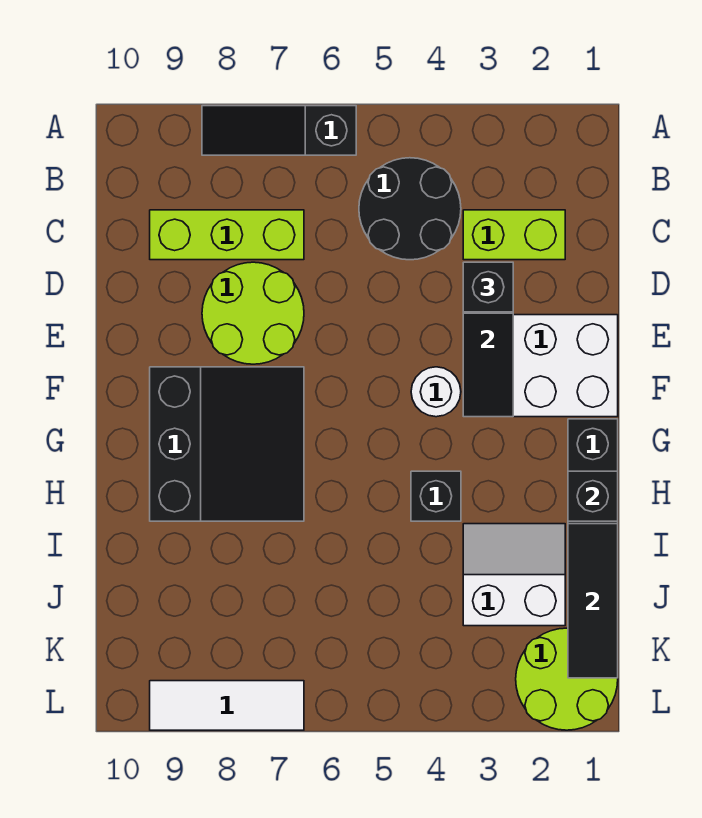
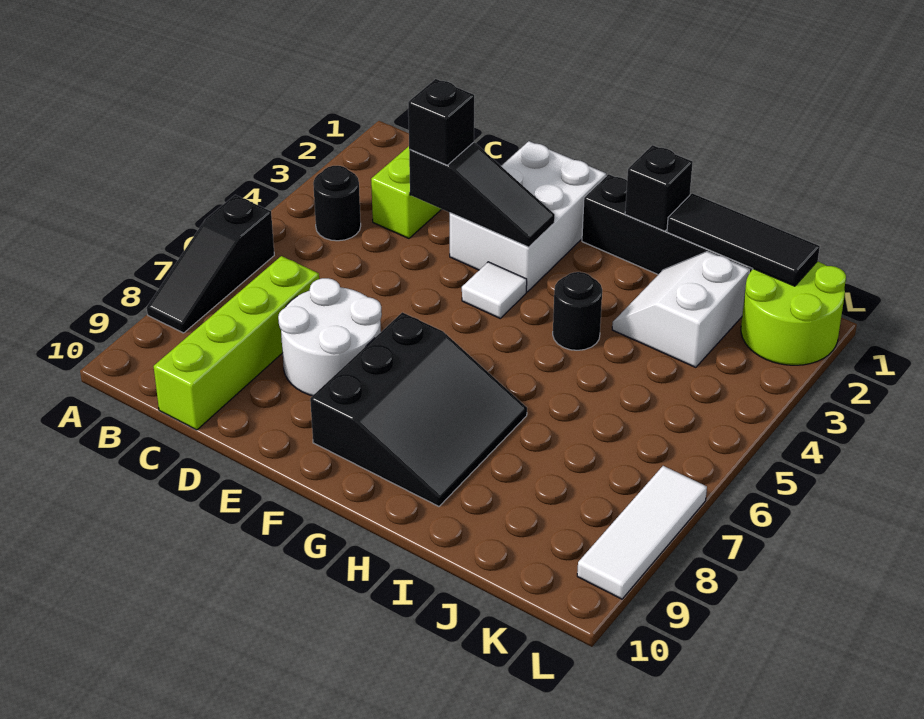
black 2x2 round brick [359,158,461,260] -> black 1x1 round brick [313,166,361,241]
lime 1x3 brick [150,210,304,260] -> lime 1x4 brick [154,256,319,430]
lime 2x2 round brick [202,262,304,364] -> white 2x2 round brick [278,278,382,396]
white 1x1 round brick [411,367,461,417] -> white 1x1 tile [462,262,527,318]
black 3x3 slope [150,367,304,521] -> black 3x3 slope turned to [310,312,527,506]
black 1x1 brick [411,471,461,521] -> black 1x1 round brick [553,272,602,350]

